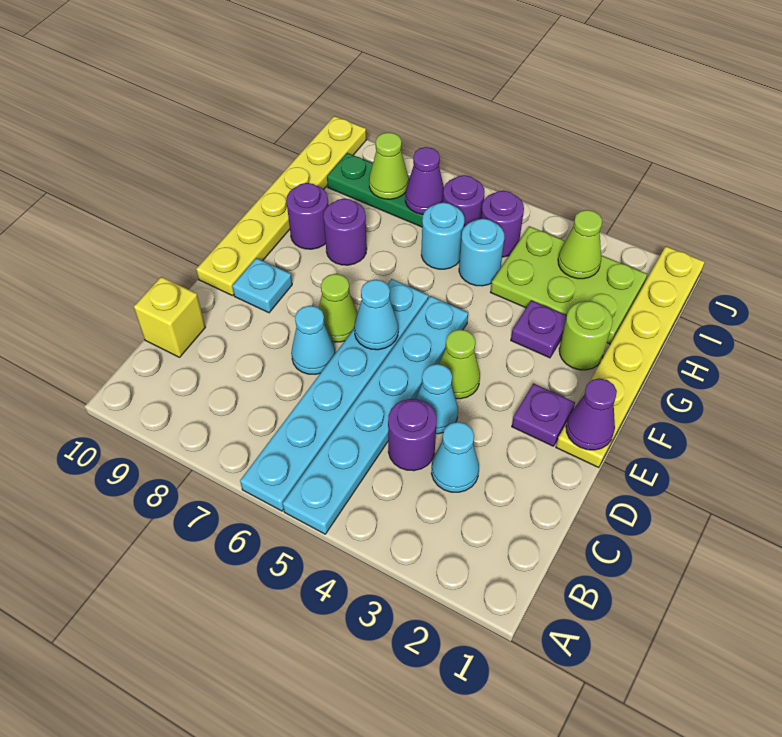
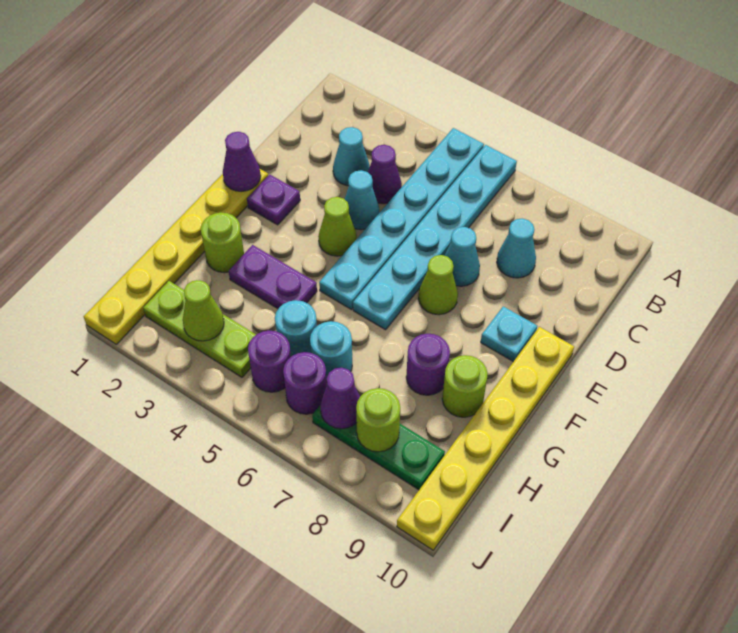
purple 1x1 round brick [388,399,437,471] -> purple 1x1 cone [368,144,402,204]
yellow 1x1 brick [134,277,205,357] -> none
cyan 1x1 cone [354,280,398,350] -> cyan 1x1 cone moved to [497,219,536,278]
purple 1x1 plate [511,300,567,358] -> purple 1x2 plate [229,245,317,309]
purple 1x1 round brick [286,183,328,249] -> lime 1x1 round brick [442,355,488,417]
lime 2x3 plate [491,226,647,344] -> lime 1x3 plate [143,281,256,377]
lime 1x1 cone [369,132,409,199] -> lime 1x1 round brick [356,388,400,452]

